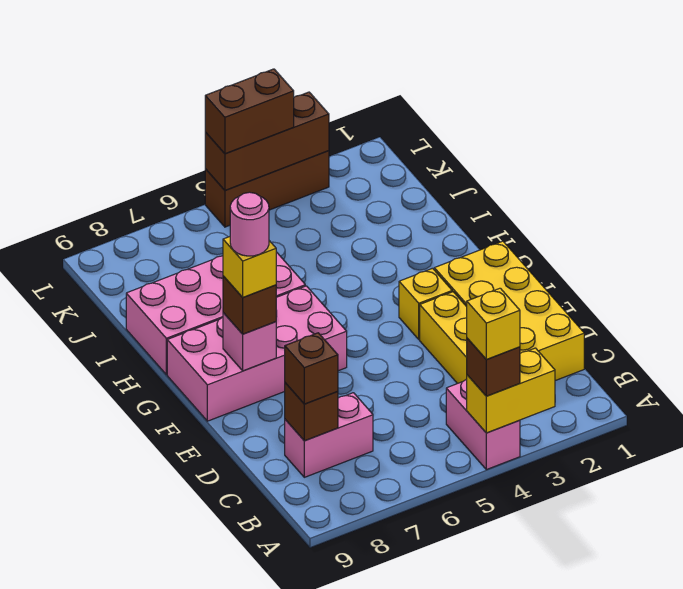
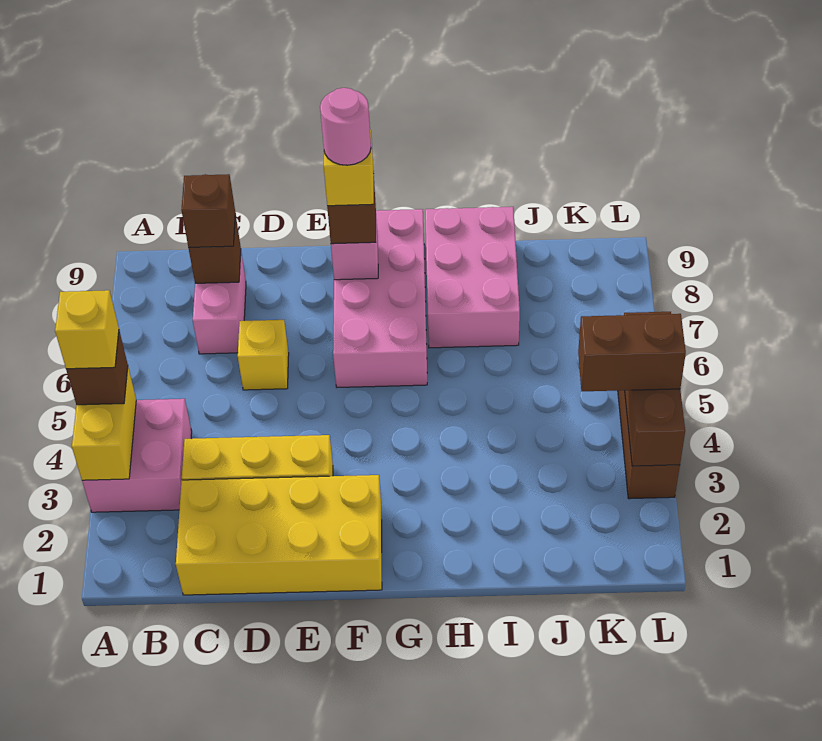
pink 1x2 brick [446,379,520,470] -> pink 2x2 brick [82,399,192,512]
yellow 1x1 brick [399,268,452,339] -> yellow 1x1 brick moved to [238,320,289,390]
pink 2x4 brick [126,252,305,375] -> pink 2x3 brick [425,207,520,348]
brown 1x2 brick [205,69,294,154] -> brown 1x2 brick turned to [578,314,686,391]

